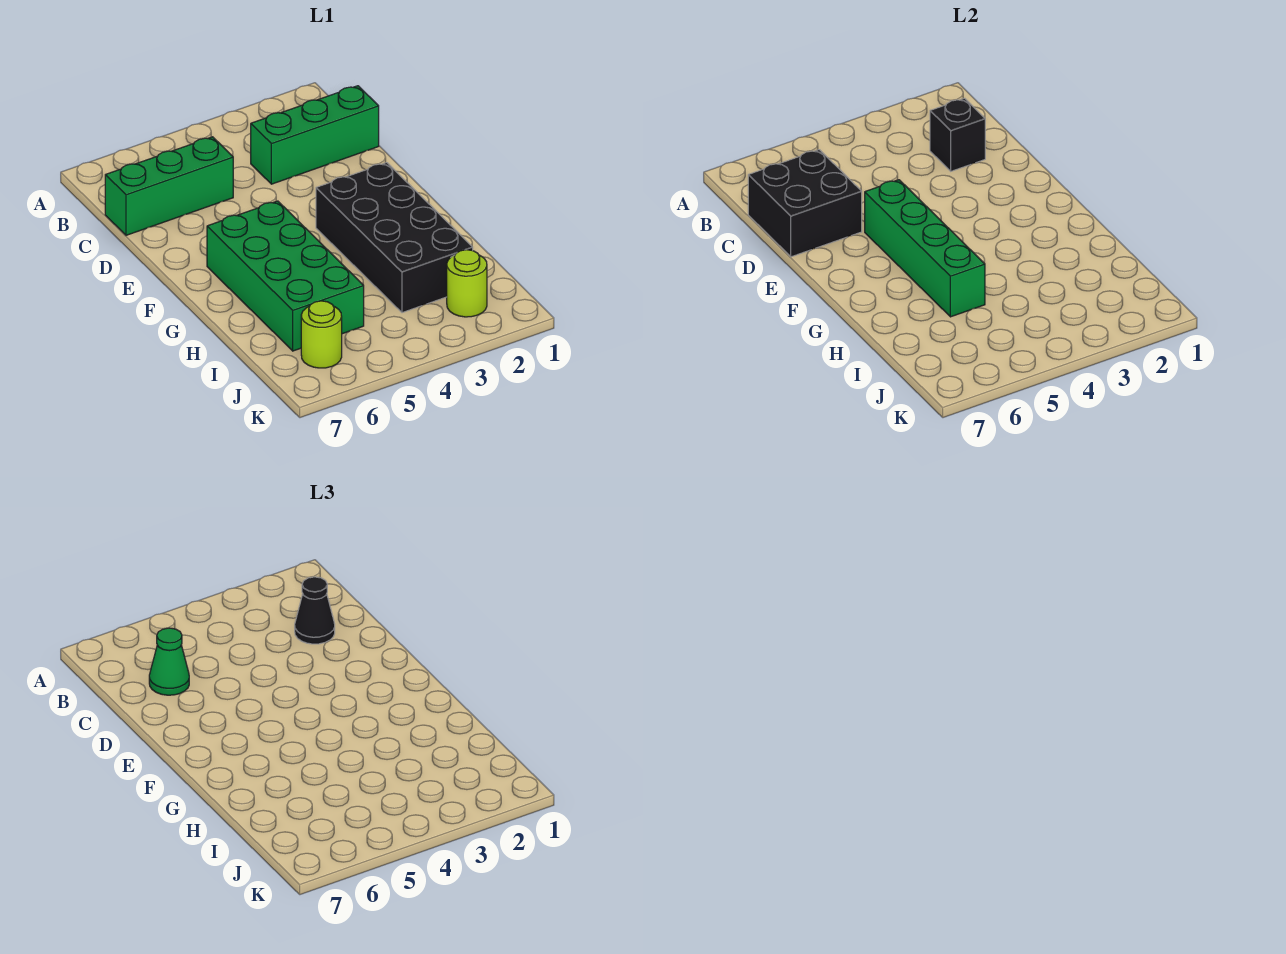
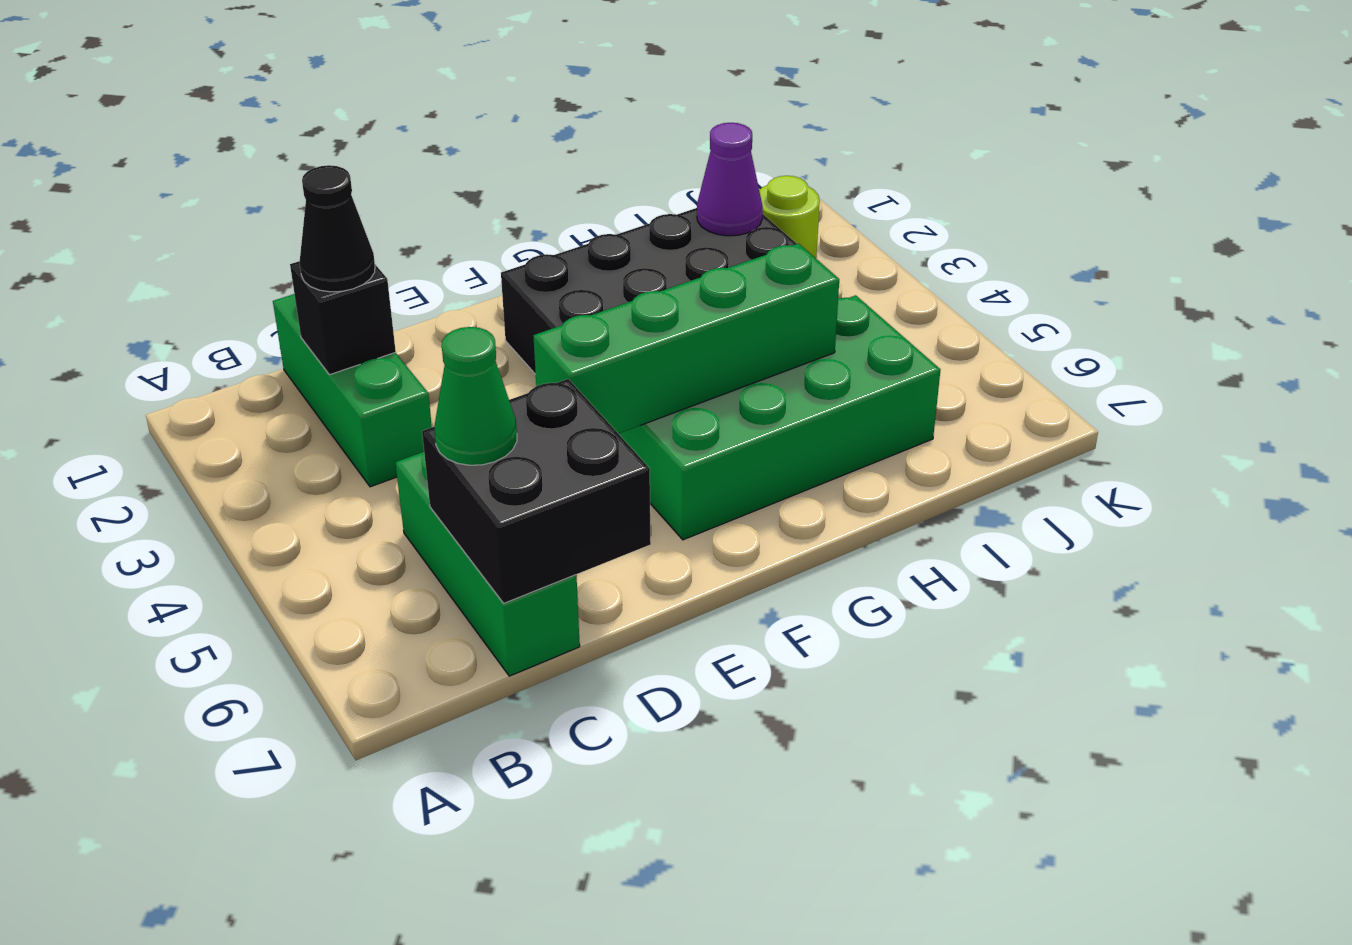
none -> purple 1x1 cone [697,123,763,236]
lime 1x1 round brick [301,301,342,368] -> none

